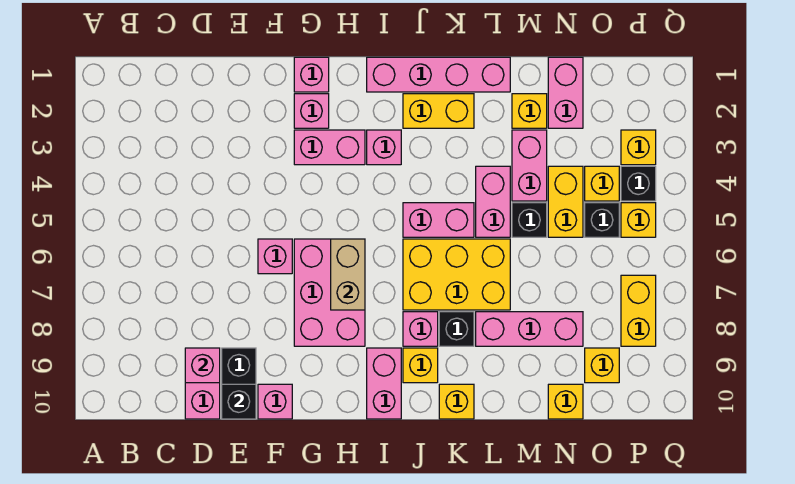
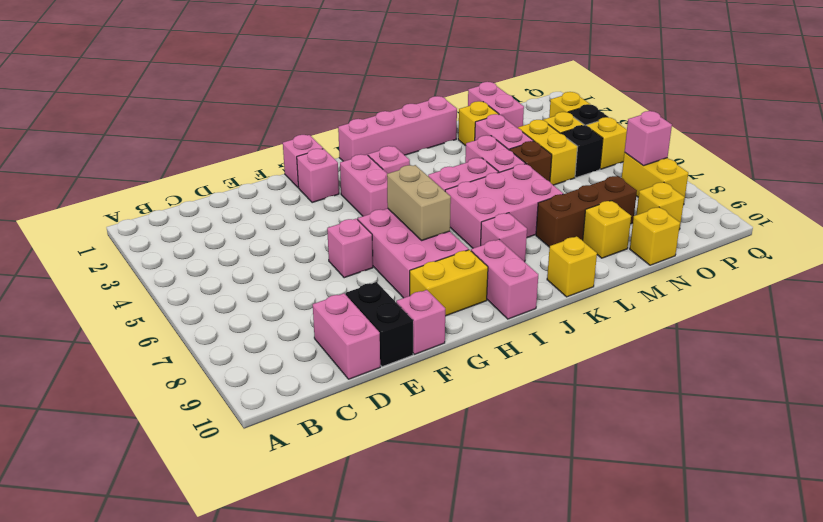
pink 1x1 brick [185,348,220,383] -> pink 1x1 brick moved to [625,111,672,166]
black 1x1 brick [222,384,256,419] -> none
pink 1x2 brick [294,130,365,165] -> pink 1x2 brick turned to [340,154,388,216]
yellow 1x2 brick [403,94,474,128] -> yellow 1x2 brick moved to [410,250,488,316]
yellow 2x3 brick [403,239,510,310] -> pink 2x3 brick [445,164,563,248]
yellow 1x1 brick [403,348,438,383] -> yellow 1x1 brick moved to [583,201,631,258]
black 1x1 brick [439,312,474,346] -> none
pink 1x3 brick [476,312,583,346] -> brown 1x3 brick [536,176,637,247]
black 1x1 brick [512,203,547,237] -> brown 1x1 brick [510,141,552,181]

